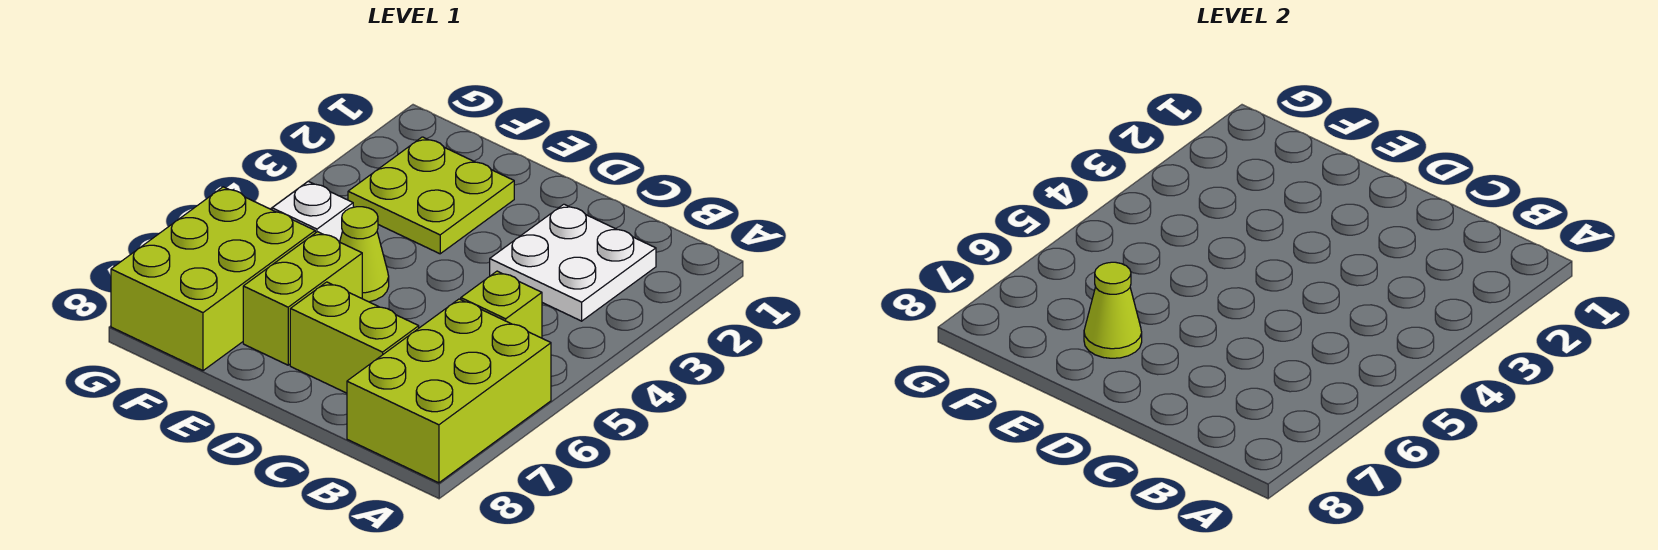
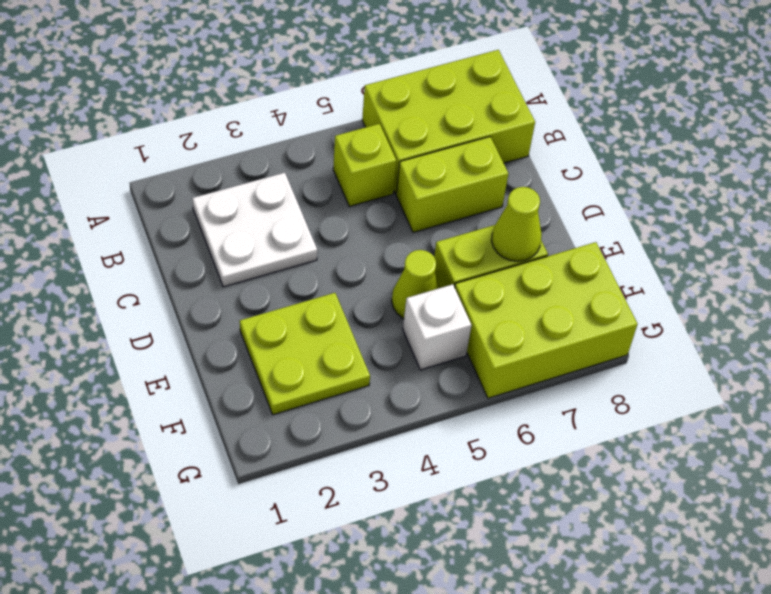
lime 1x2 brick [290,282,419,393] -> lime 1x2 brick turned to [396,137,508,232]

